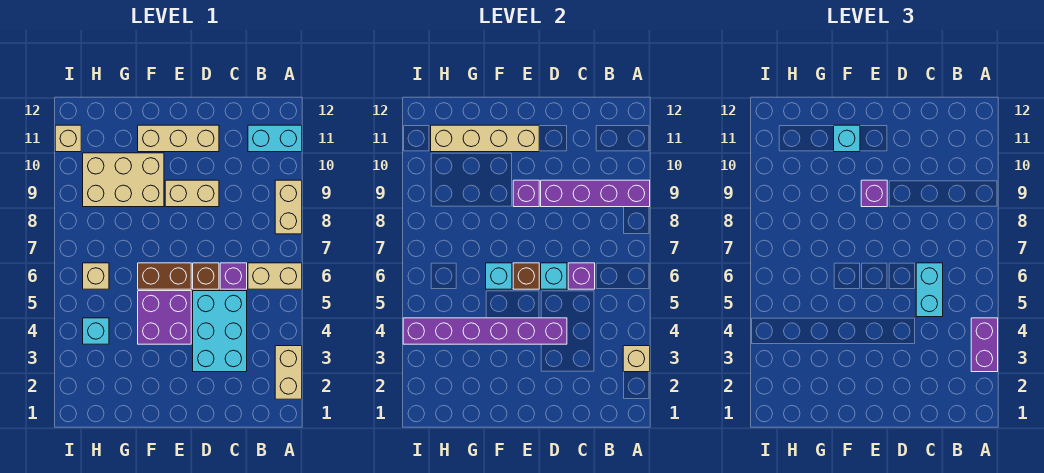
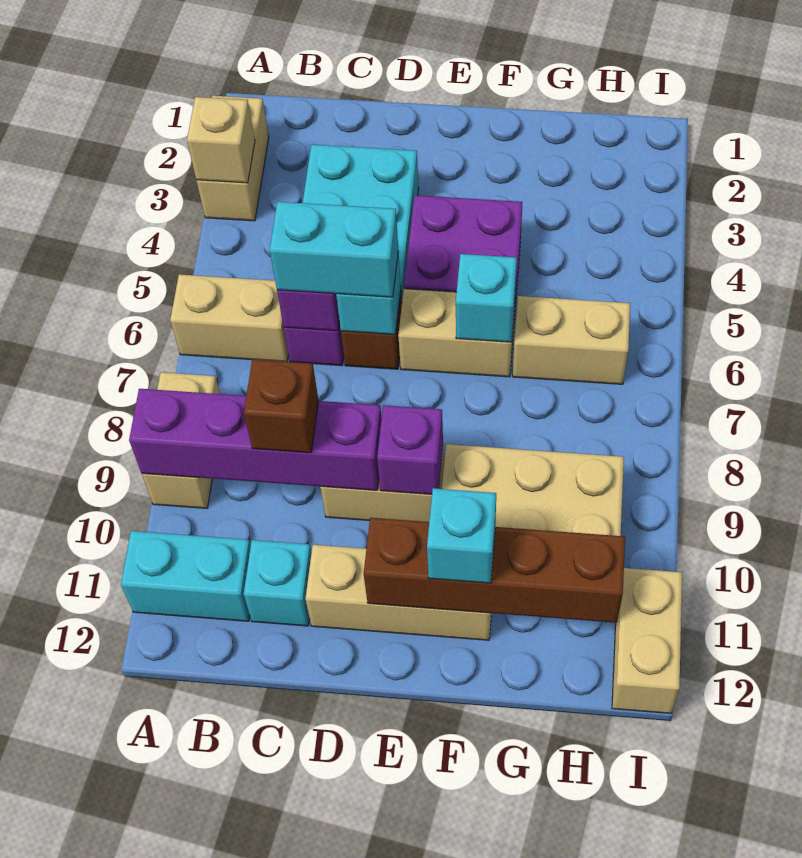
purple 1x2 brick [971,318,998,372] -> none
cyan 1x2 brick [916,263,943,317] -> cyan 1x2 brick turned to [270,202,398,297]
purple 1x6 brick [403,318,567,344] -> none
brown 1x2 brick [138,263,191,289] -> tan 1x2 brick [398,289,515,377]
brown 1x1 brick [513,263,539,289] -> brown 1x1 brick moved to [244,359,319,453]
purple 1x1 brick [861,180,887,207] -> none
tan 1x4 brick [431,125,539,152] -> brown 1x4 brick [364,518,625,623]
cyan 1x1 brick [83,318,109,344] -> cyan 1x1 brick moved to [244,540,311,626]
tan 1x1 brick [83,263,109,289] -> tan 1x2 brick [513,296,630,384]
tan 1x1 brick [55,125,81,152] -> tan 1x2 brick [612,568,682,713]

